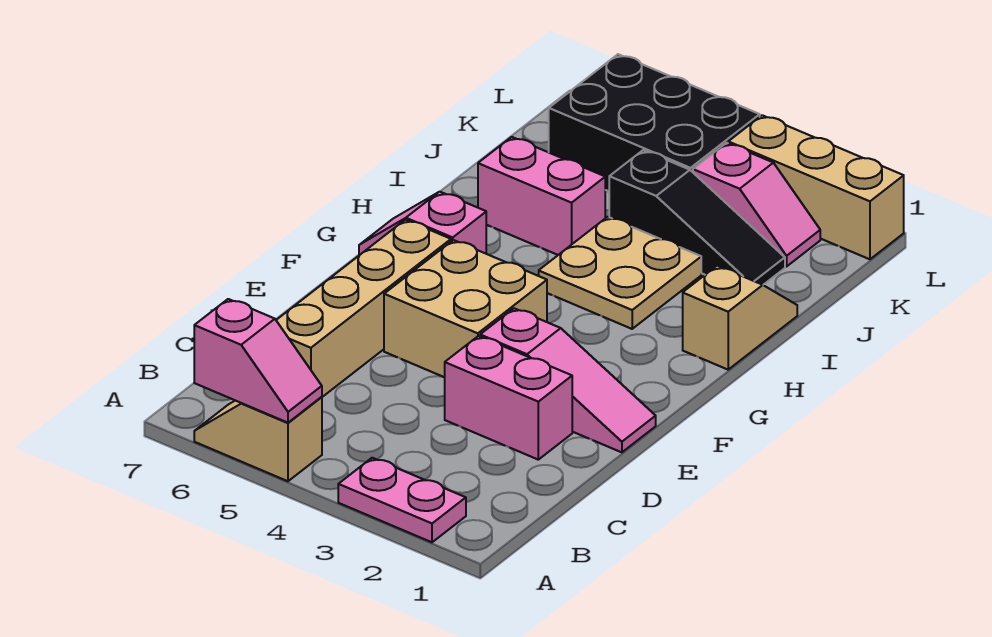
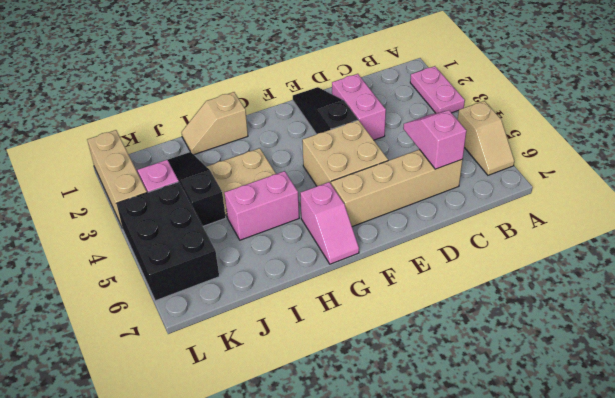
pink 1x2 slope [194,299,322,423] -> pink 1x2 slope moved to [403,110,466,169]
pink 1x3 slope [480,308,656,452] -> black 1x3 slope [293,87,358,134]
pink 1x2 brick [478,137,605,255] -> pink 1x2 brick turned to [224,171,299,240]

